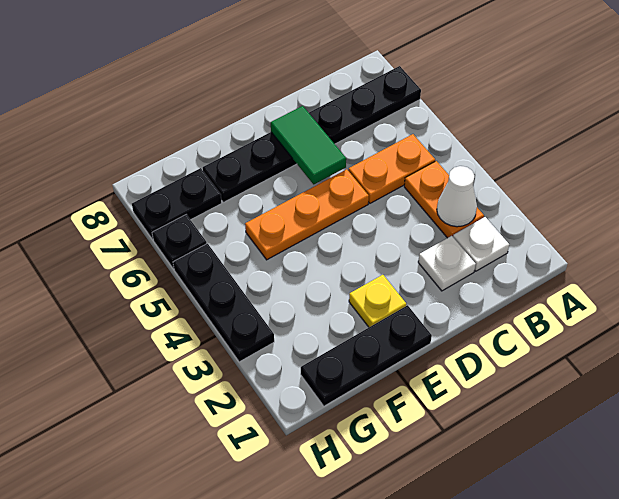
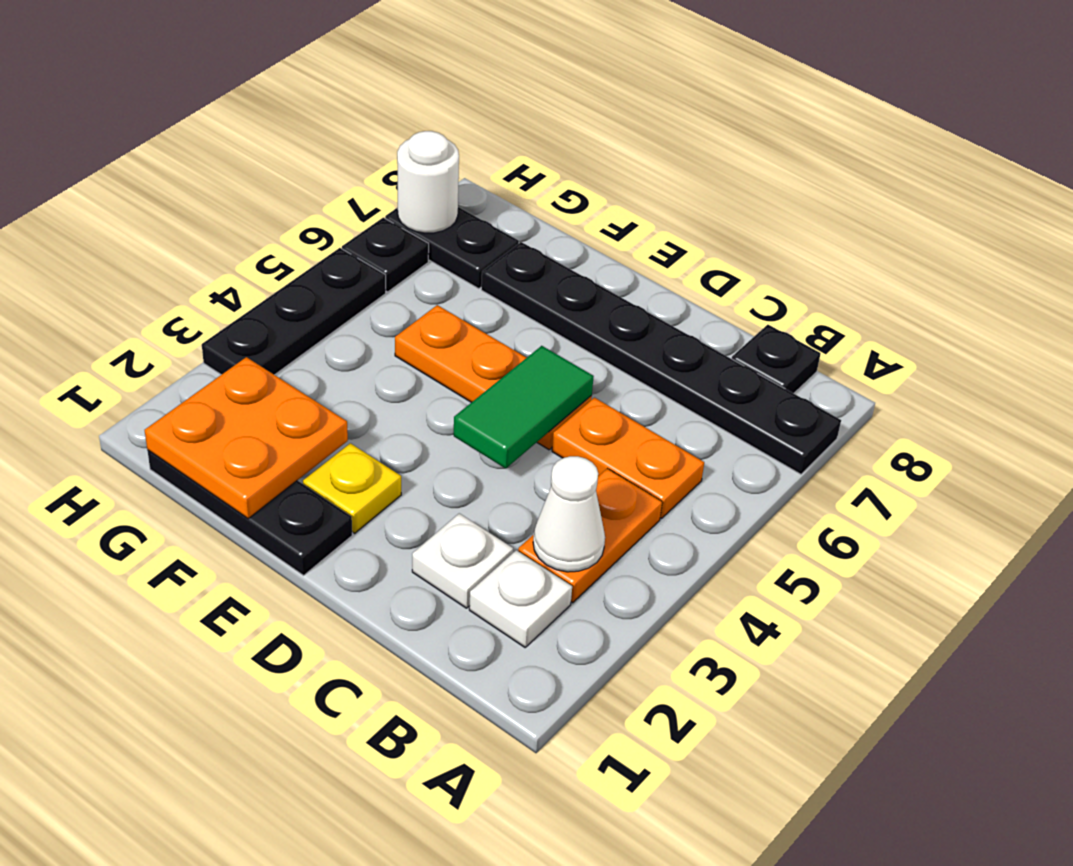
none -> black 1x1 plate [732,325,821,393]
green 1x2 tile [271,106,346,184] -> green 1x2 tile moved to [454,346,594,469]
none -> orange 2x2 plate [145,357,348,519]
none -> white 1x1 round brick [397,131,459,233]

